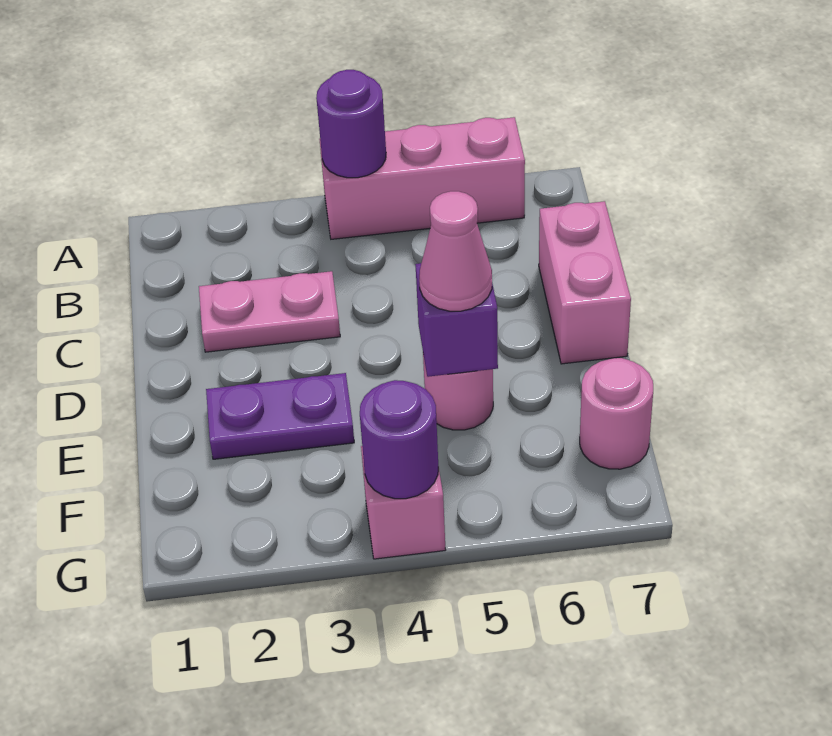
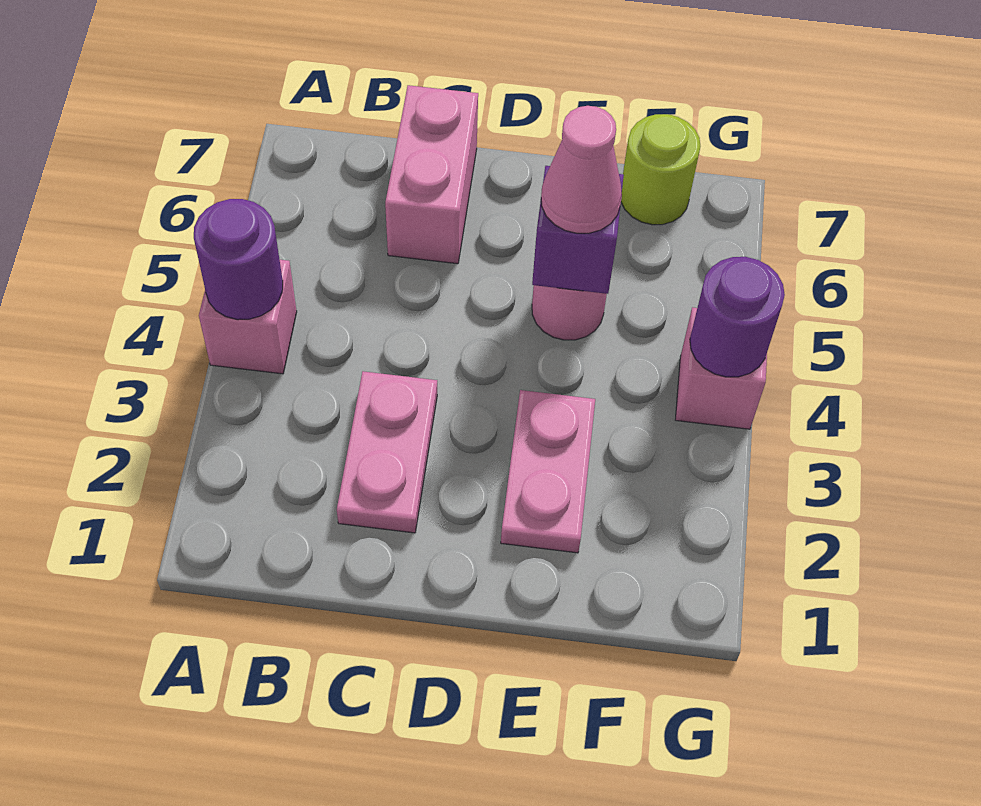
pink 1x3 brick [319,117,525,239] -> pink 1x1 brick [199,260,297,374]
pink 1x2 brick [539,201,631,364] -> pink 1x2 brick turned to [385,85,478,264]
purple 1x2 plate [206,373,354,459] -> pink 1x2 plate [501,390,595,553]
pink 1x1 round brick [580,358,653,469] -> lime 1x1 round brick [621,114,701,225]

